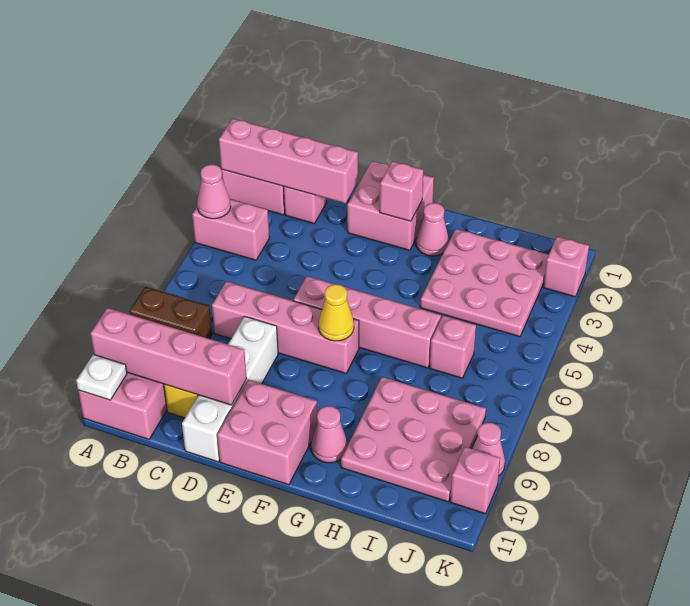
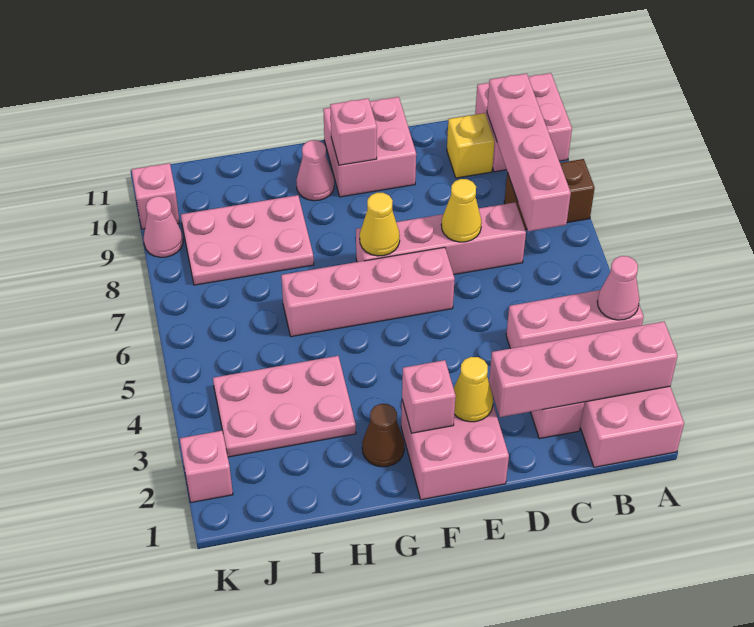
pink 1x2 brick [192,199,269,260] -> pink 1x3 brick [506,290,644,349]
pink 1x4 brick [90,308,247,405] -> pink 1x4 brick turned to [487,74,571,231]
white 1x1 plate [76,354,127,400] -> none
none -> yellow 1x1 cone [441,179,481,242]
white 1x4 brick [182,316,278,462] -> none
none -> yellow 1x1 cone [454,357,493,422]
pink 1x1 cone [416,203,449,256] -> brown 1x1 cone [362,404,404,467]
pink 3x3 plate [420,229,549,337] -> pink 2x3 plate [213,356,356,457]
pink 3x3 plate [341,377,486,502] -> pink 2x3 plate [181,195,314,285]
pink 1x1 brick [430,316,476,378] -> pink 1x1 brick moved to [330,98,377,165]

